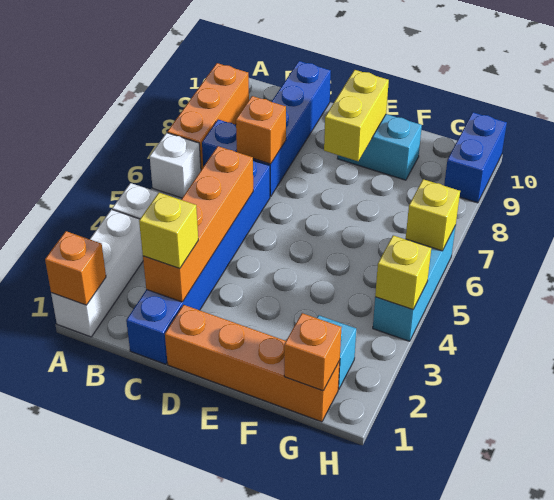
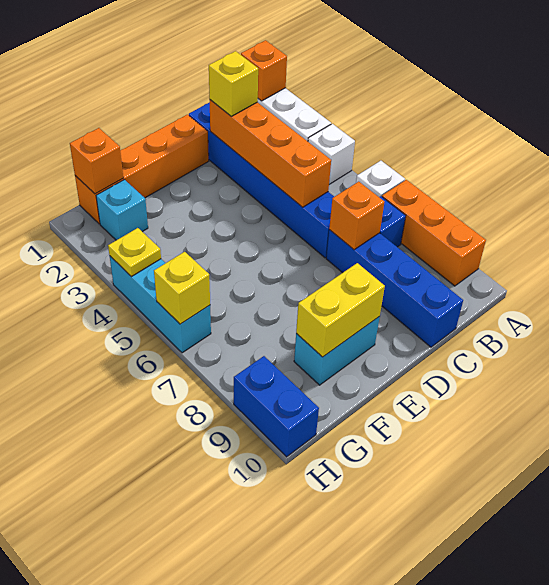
yellow 1x2 brick [324,70,389,161] -> yellow 1x2 brick turned to [296,263,385,357]
yellow 1x1 brick [375,235,431,310] -> yellow 1x1 plate [108,228,161,277]

